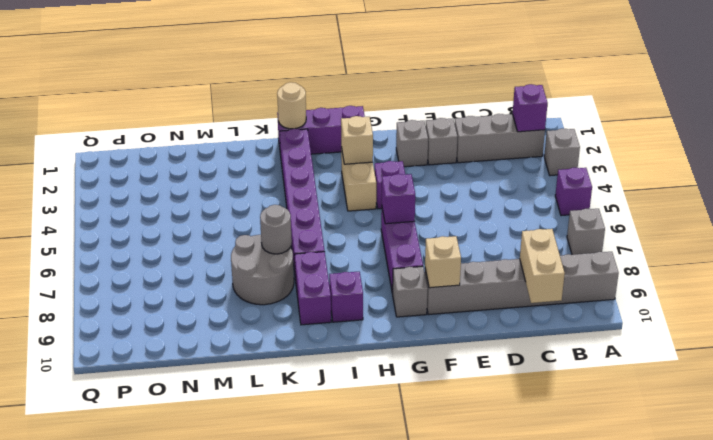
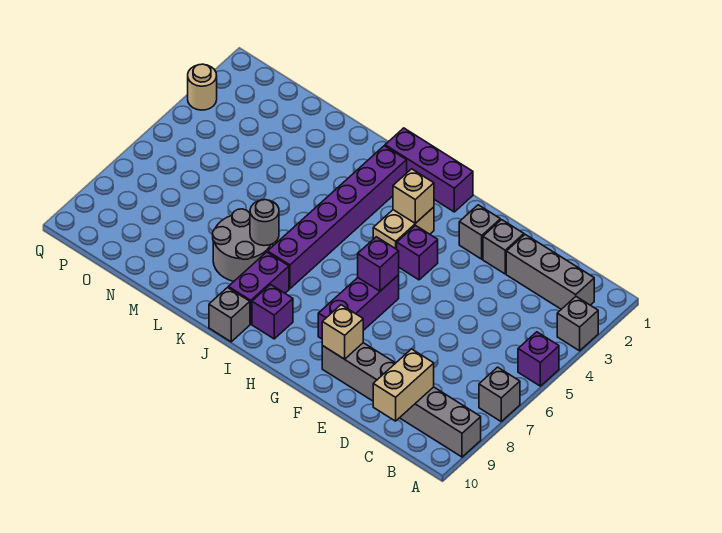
purple 1x1 brick [513,84,548,132] -> none
grey 1x1 brick [393,266,428,317] -> grey 1x1 brick moved to [209,287,250,342]
tan 1x1 round brick [277,82,306,129] -> tan 1x1 round brick moved to [188,64,217,110]

